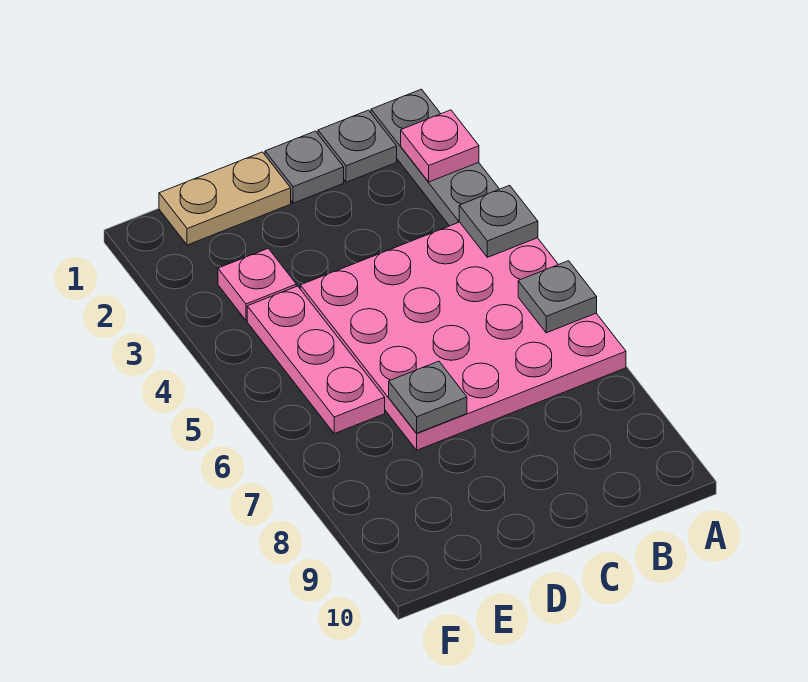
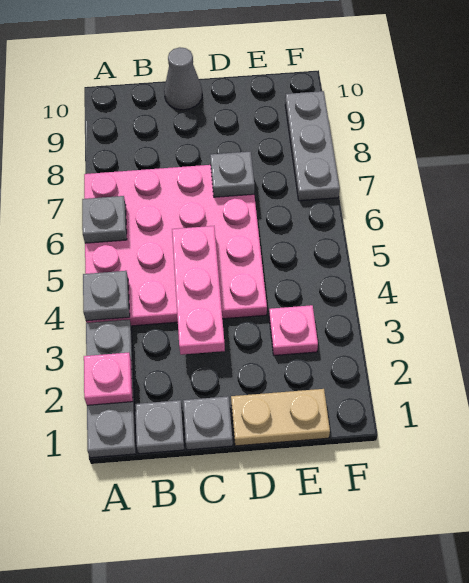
none -> grey 1x1 cone [164,47,202,110]
pink 1x3 plate [247,286,385,433] -> pink 1x3 plate moved to [172,226,225,355]
none -> grey 1x3 plate [285,91,340,201]

